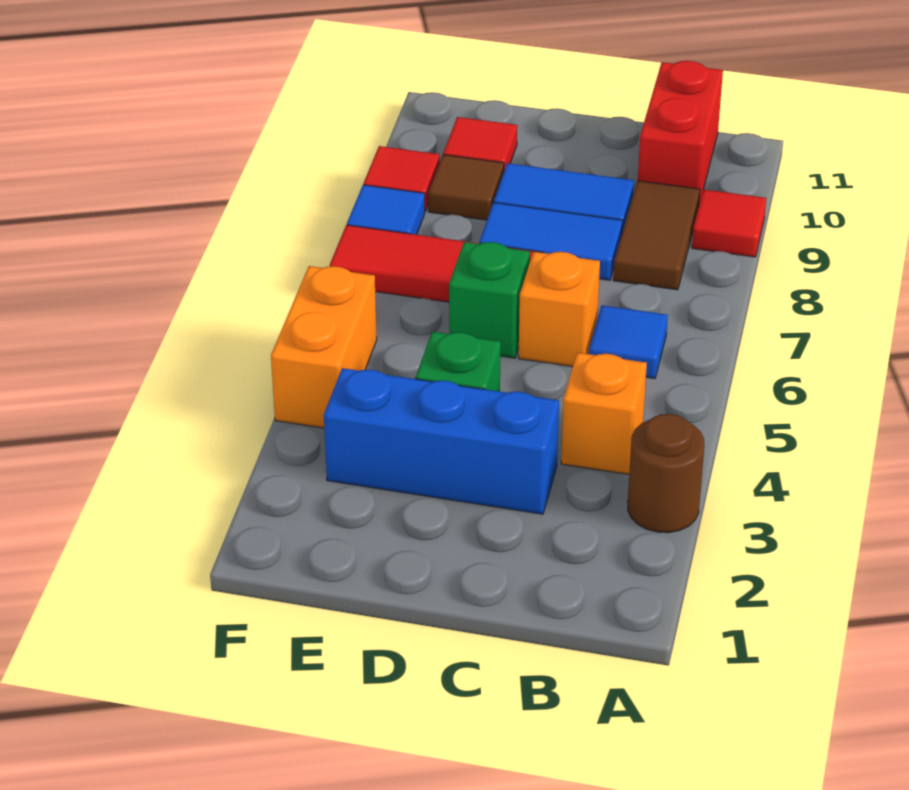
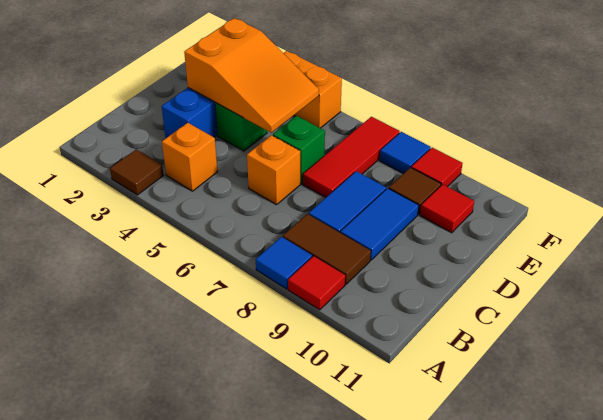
brown 1x1 round brick [628,414,704,533] -> brown 1x1 tile [110,149,164,195]
blue 1x1 tile [589,305,668,379] -> blue 1x1 tile moved to [256,237,312,289]
red 1x2 brick [638,61,723,203] -> none
none -> orange 2x3 slope [184,18,319,133]

